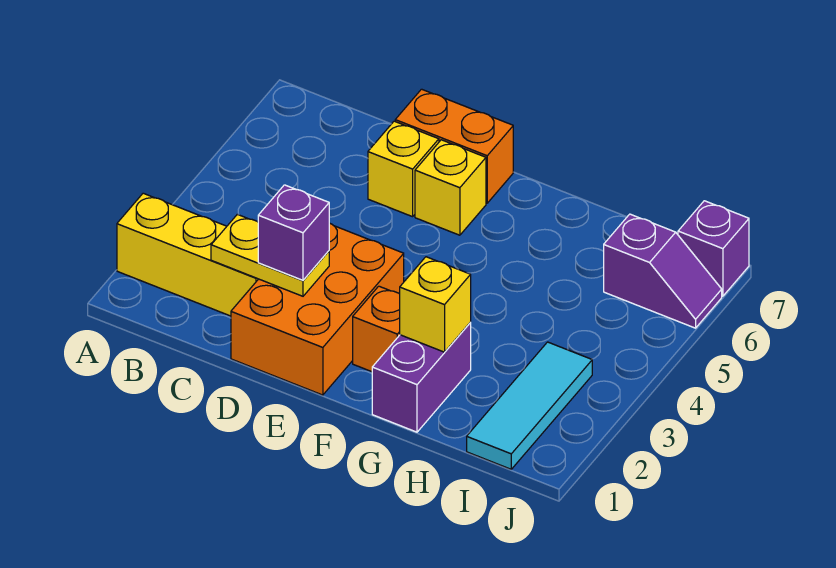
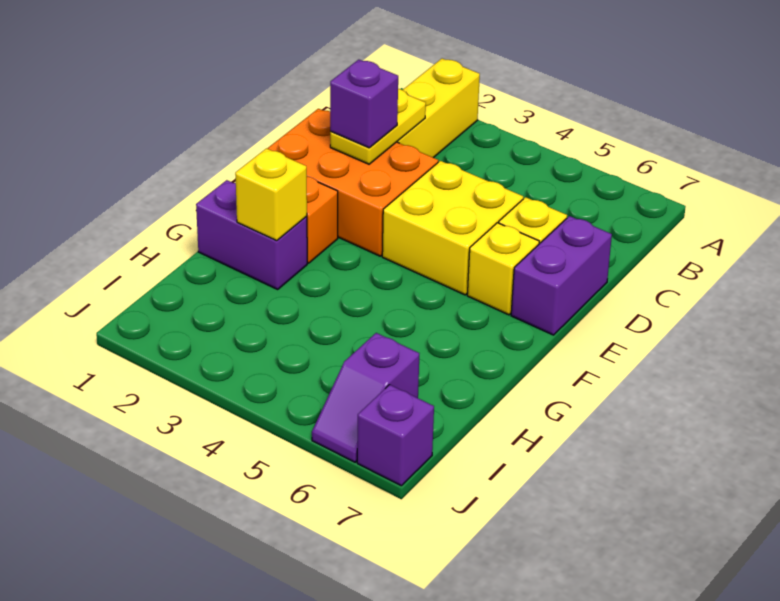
none -> yellow 2x2 brick [382,161,523,295]
orange 1x2 brick [395,89,513,203] -> purple 1x2 brick [511,216,612,335]
cyan 1x3 tile [467,342,592,469] -> none

